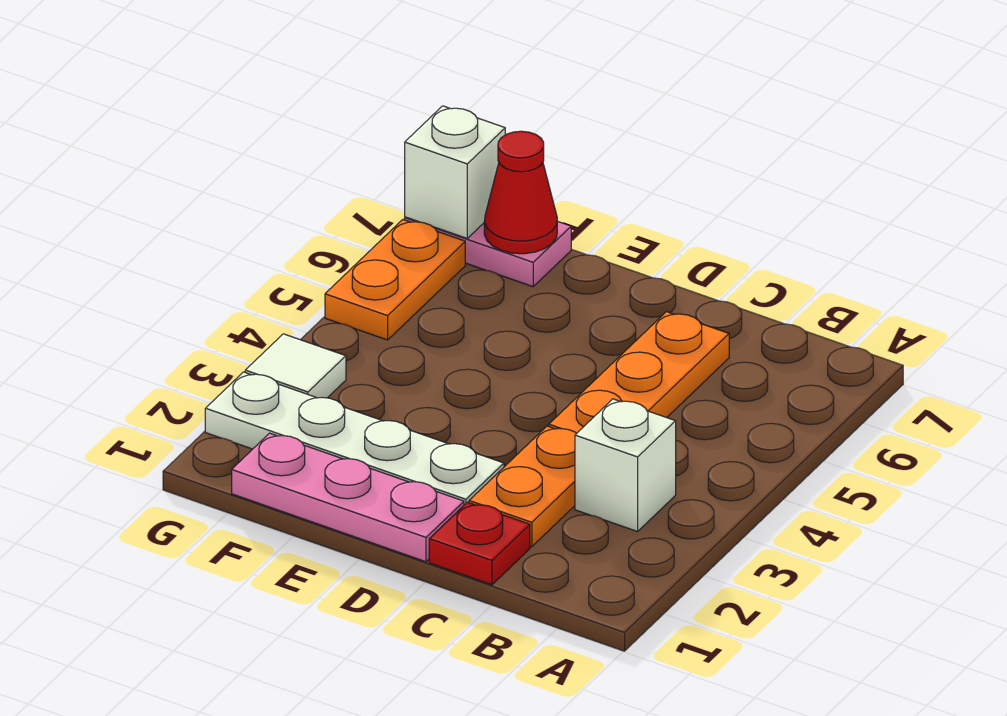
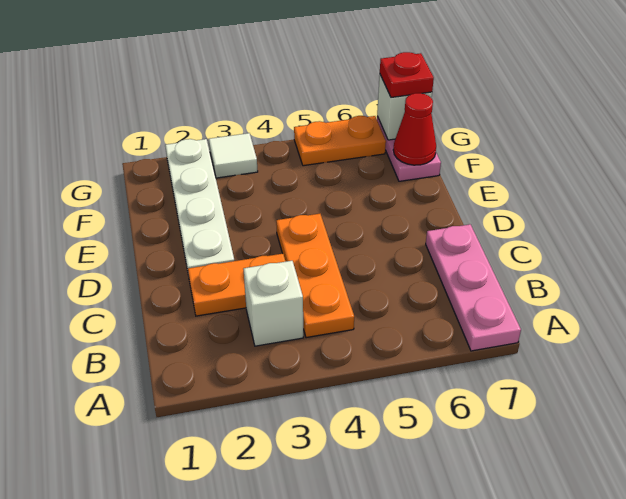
red 1x1 plate [429,502,530,585] -> red 1x1 plate moved to [380,52,434,97]
orange 1x3 plate [549,312,729,433] -> orange 1x3 plate turned to [276,214,354,338]
pink 1x3 plate [232,433,464,562] -> pink 1x3 plate moved to [426,224,521,351]

